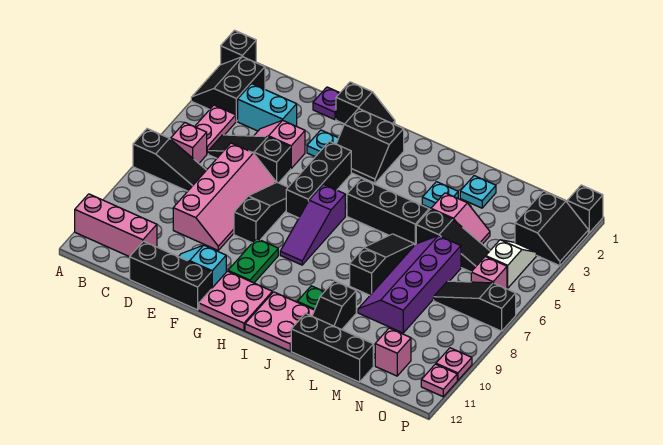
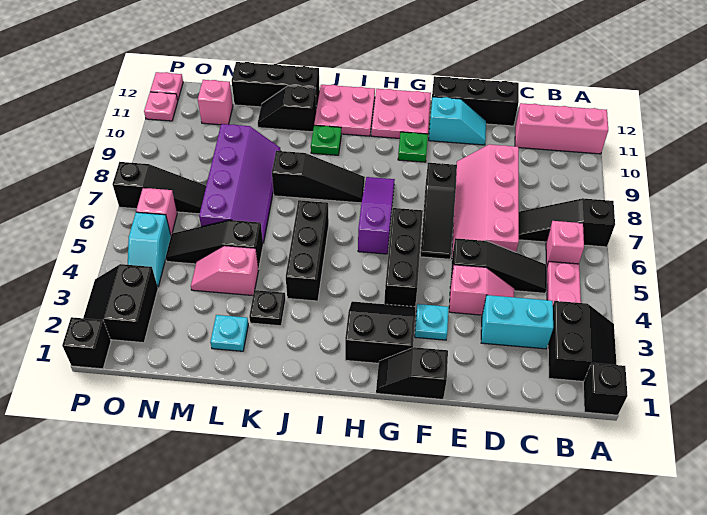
purple 1x1 plate [313,87,340,120] -> none
green 1x2 plate [228,239,278,283] -> green 1x1 plate [398,132,428,162]
black 1x3 brick [347,178,429,244] -> black 1x3 brick turned to [286,200,329,301]
cyan 1x1 plate [422,182,458,208] -> black 1x1 plate [249,290,286,326]
black 1x3 slope [350,234,415,295] -> black 1x3 slope turned to [272,151,365,203]
black 1x2 slope [312,281,356,330] -> black 1x2 slope turned to [258,86,316,132]
white 1x2 slope [486,240,536,288] -> cyan 1x2 slope [128,212,171,287]
pink 1x1 plate [436,348,472,380] -> pink 1x1 plate moved to [150,72,183,100]

